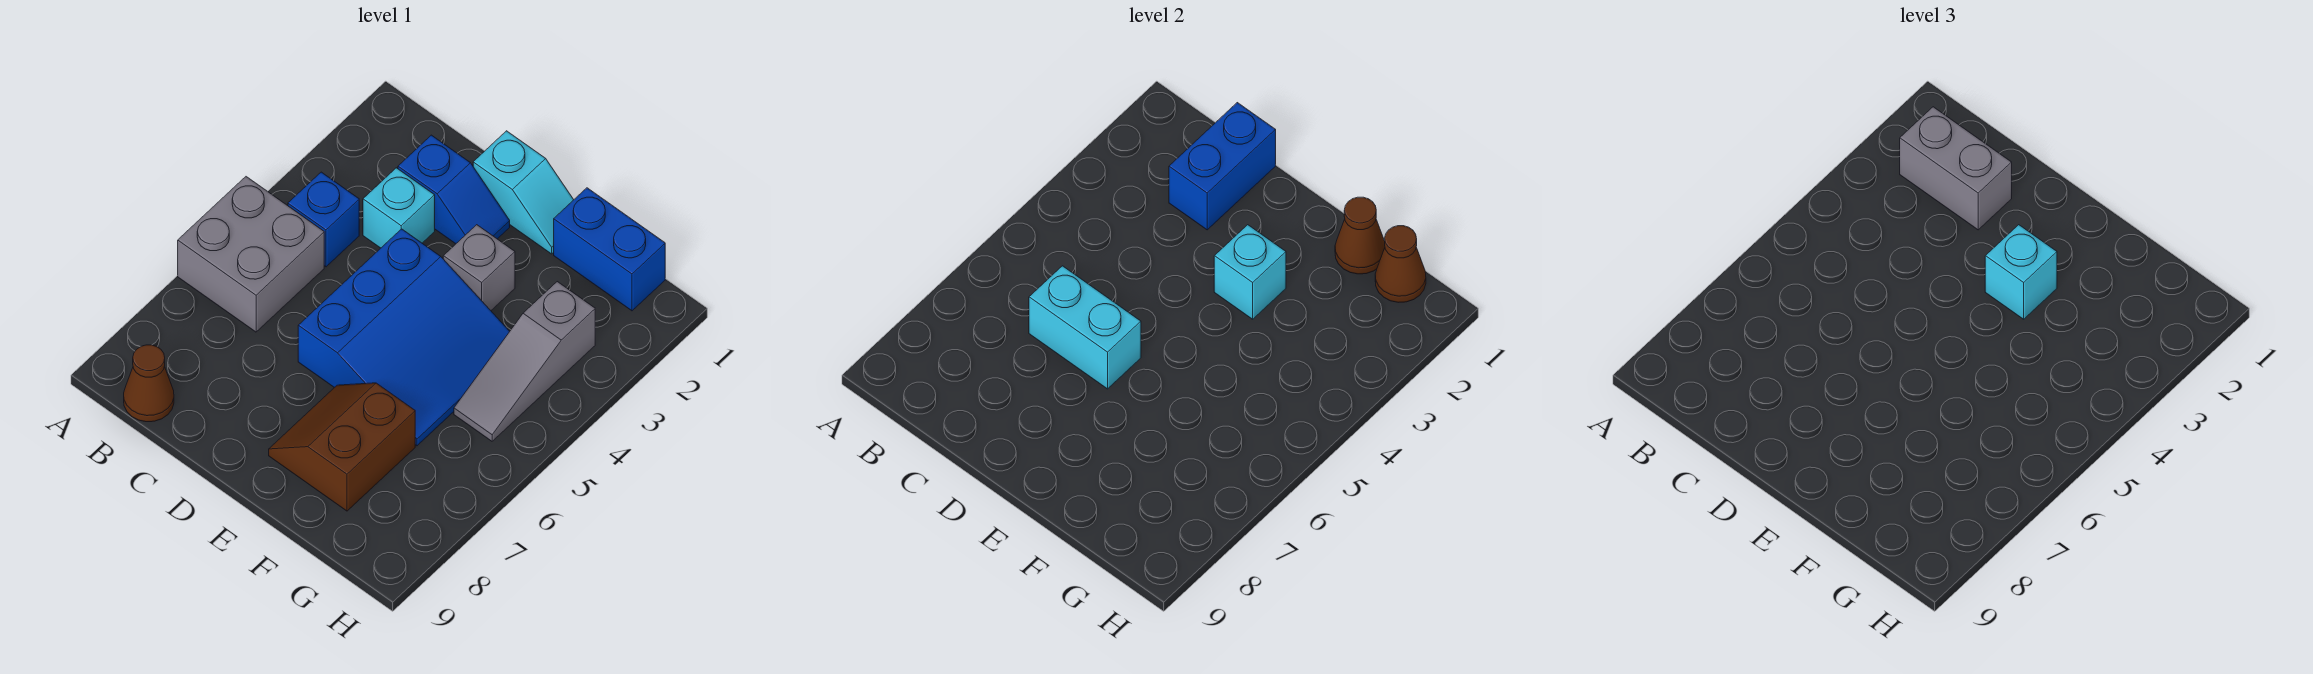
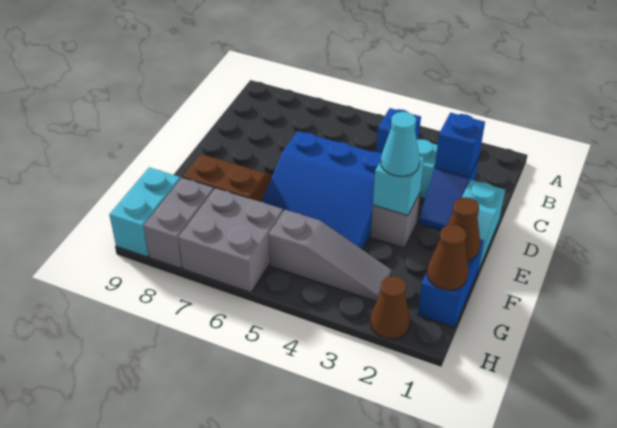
grey 2x2 brick [178,177,324,332] -> grey 2x2 brick moved to [178,188,283,293]
grey 1x2 brick [1900,107,2012,230] -> grey 1x2 brick moved to [144,178,214,268]
brown 1x1 cone [124,345,174,422] -> brown 1x1 cone moved to [370,276,410,339]
blue 1x2 brick [1169,103,1276,230] -> blue 1x1 brick [435,113,485,177]
cyan 1x2 brick [1029,266,1141,389] -> cyan 1x2 brick moved to [109,167,180,257]
cyan 1x1 brick [1985,225,2057,319] -> cyan 1x1 cone [381,112,420,176]
grey 1x3 slope [454,282,595,441] -> grey 1x3 slope turned to [269,210,391,301]

